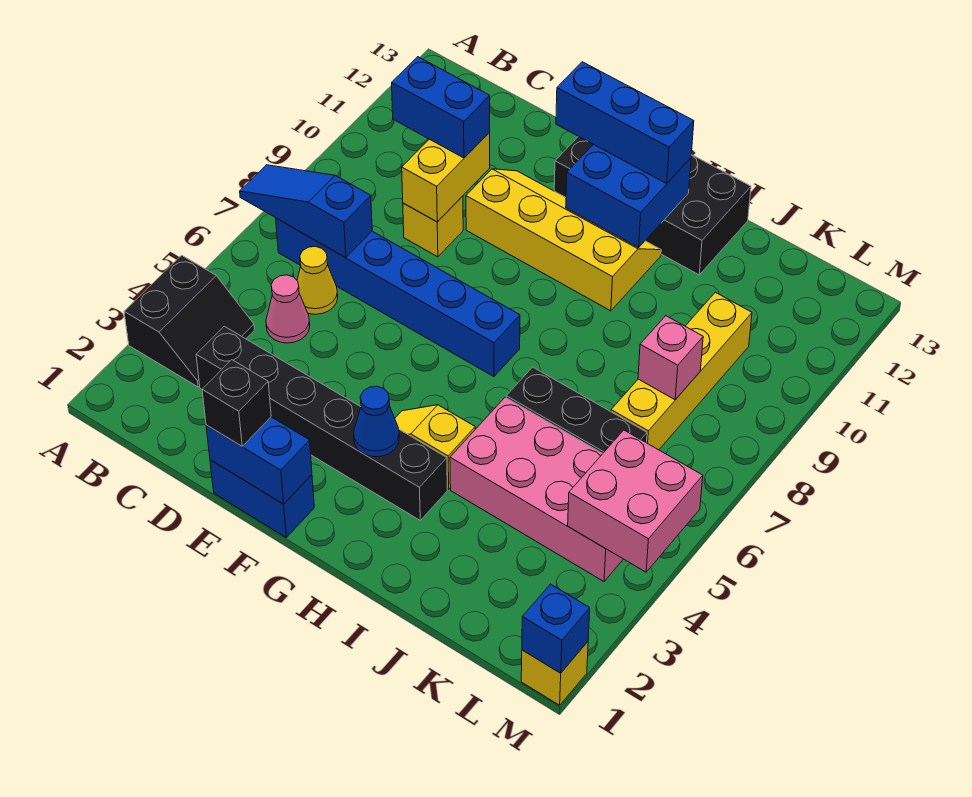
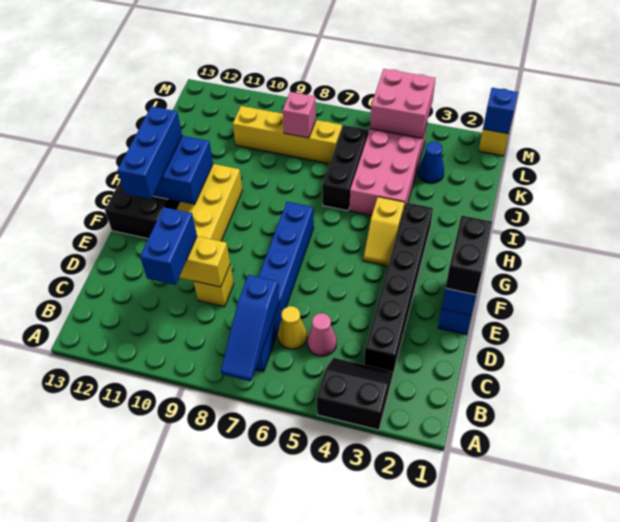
black 1x1 brick [202,360,271,446] -> black 1x2 brick [446,215,492,295]
blue 1x1 cone [354,386,399,457] -> blue 1x1 cone moved to [418,142,444,183]

